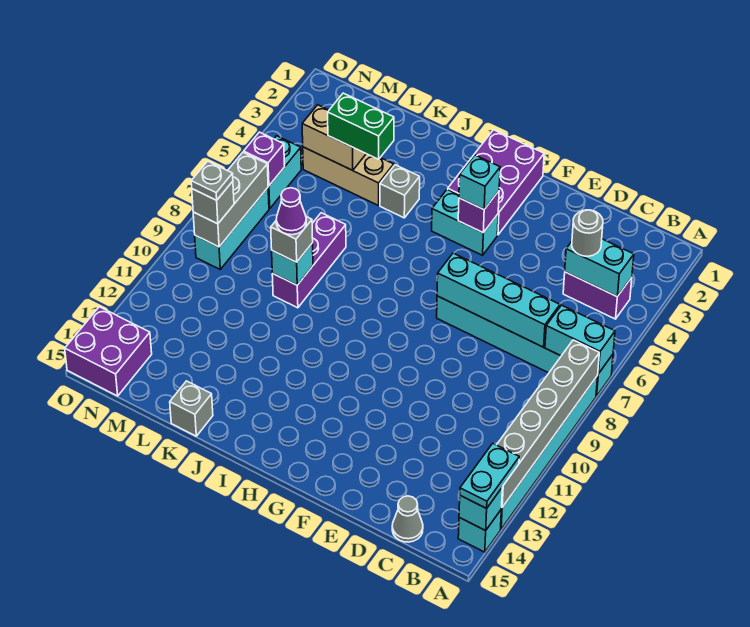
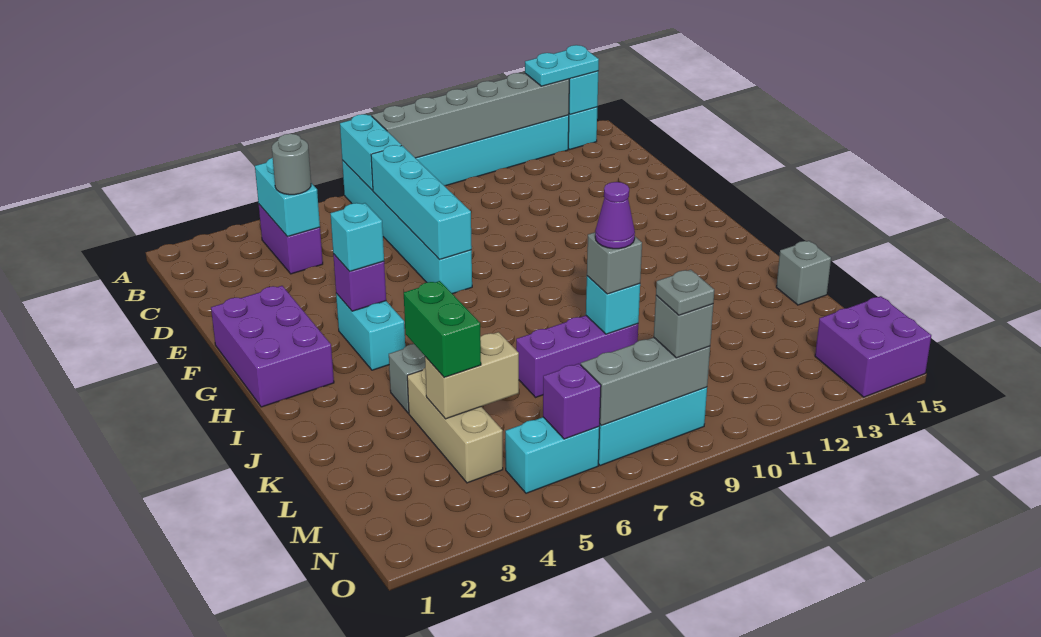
grey 1x1 cone [392,496,423,542] -> none
purple 2x3 brick [448,130,544,235] -> purple 2x3 brick turned to [211,286,334,407]
tan 1x2 brick [302,105,366,170] -> tan 1x2 brick turned to [425,332,519,419]

